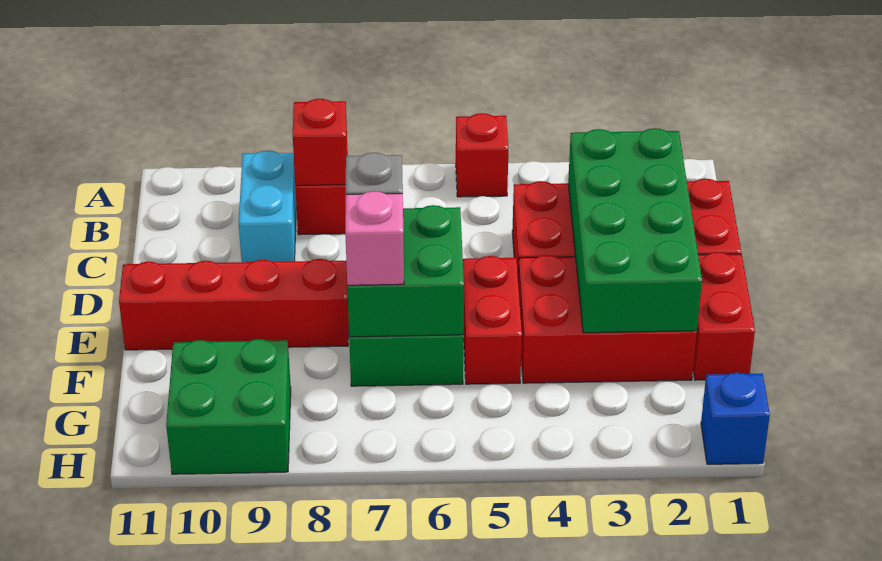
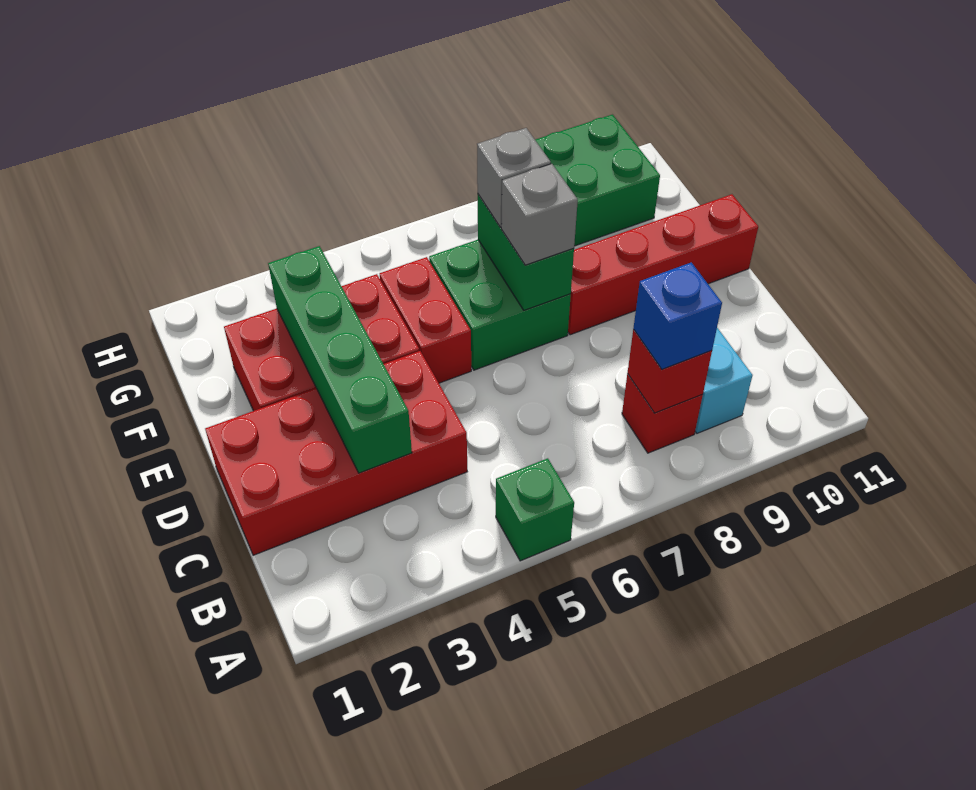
red 1x1 brick [456,113,508,197] -> green 1x1 brick [496,458,574,561]
green 2x4 brick [568,128,702,333] -> green 1x4 brick [268,246,412,473]
red 1x2 brick [693,252,755,380] -> none
green 2x2 brick [347,205,464,337] -> green 1x2 brick [478,195,574,310]
pink 1x1 brick [345,191,404,285] -> grey 1x1 brick [477,128,551,227]
blue 1x1 brick [701,373,770,464] -> blue 1x1 brick moved to [633,262,722,369]

